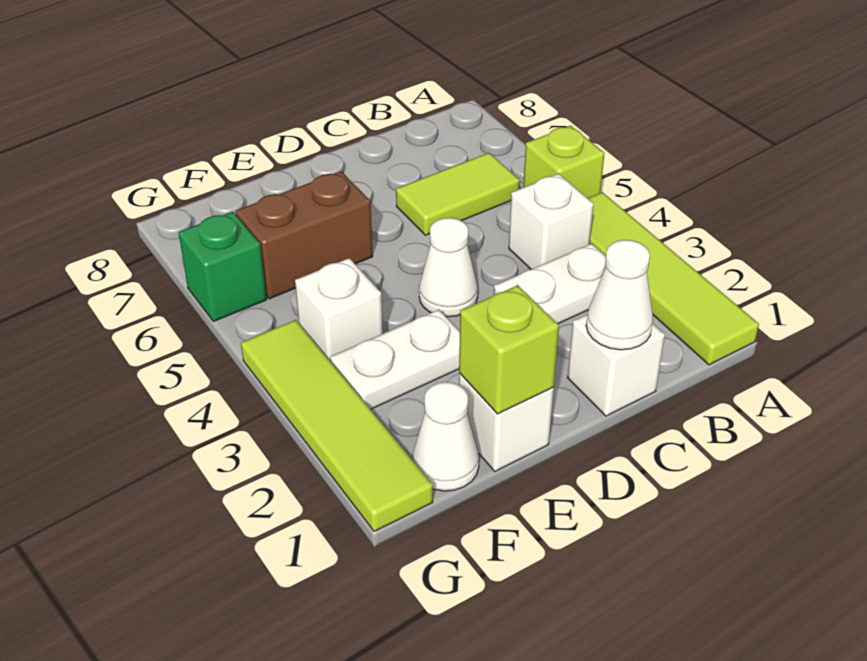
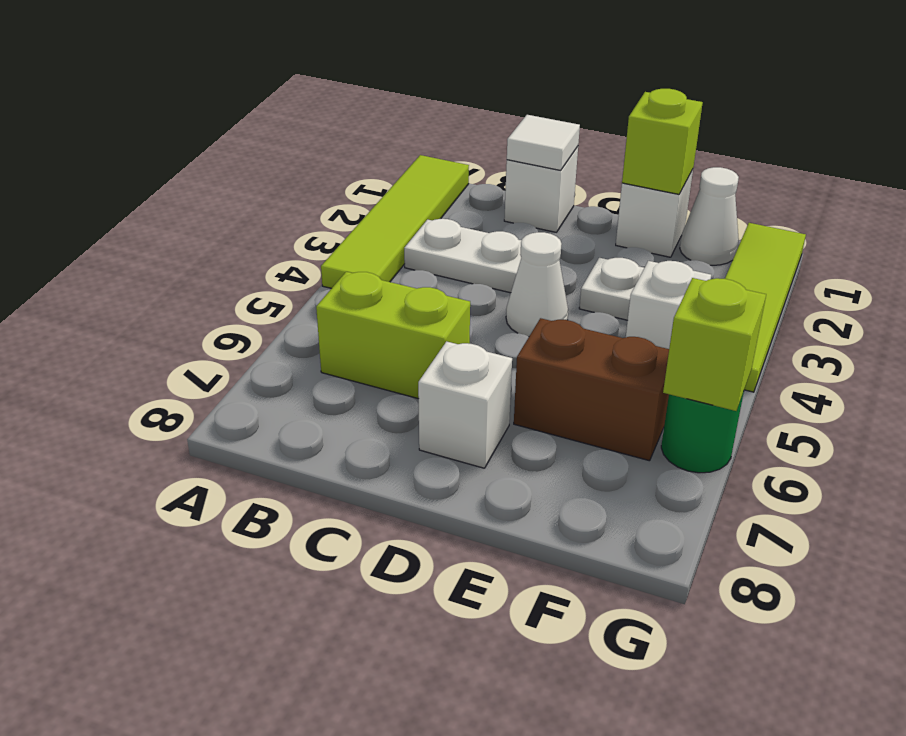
lime 1x1 brick [523,125,605,198] -> lime 1x1 brick moved to [663,278,766,411]
white 1x1 brick [509,174,594,269] -> white 1x1 brick moved to [418,341,512,468]
lime 1x2 tile [396,153,520,235] -> lime 1x2 brick [316,272,470,399]
white 1x1 cone [586,240,653,350] -> white 1x1 tile [507,115,580,170]
green 1x1 brick [179,212,267,322] -> green 1x1 round brick [661,392,744,473]

